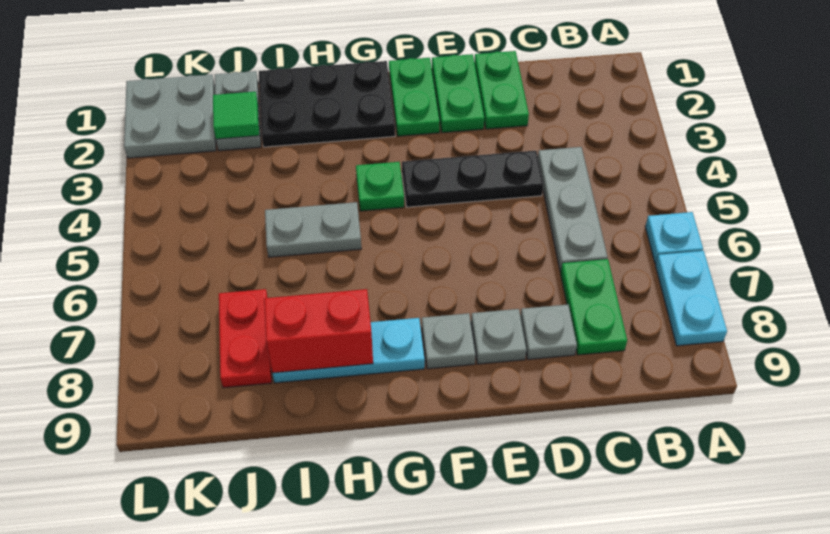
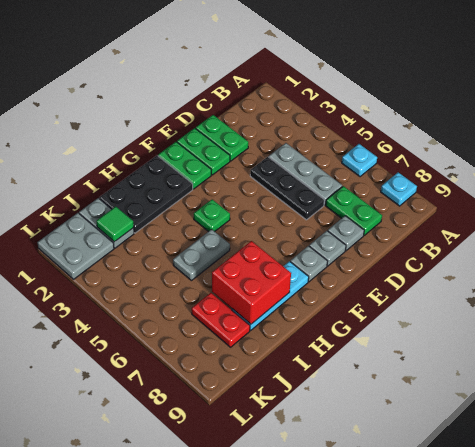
cyan 1x2 plate [655,251,727,346] -> cyan 1x1 plate [381,172,417,206]
black 1x3 plate [402,151,543,207] -> black 1x3 plate turned to [250,157,324,220]
red 1x2 brick [264,289,373,373] -> red 2x2 brick [212,241,291,324]

